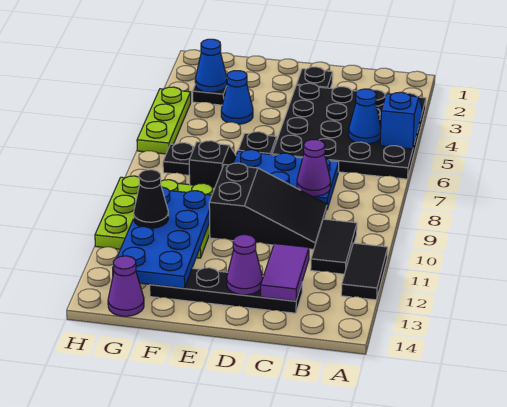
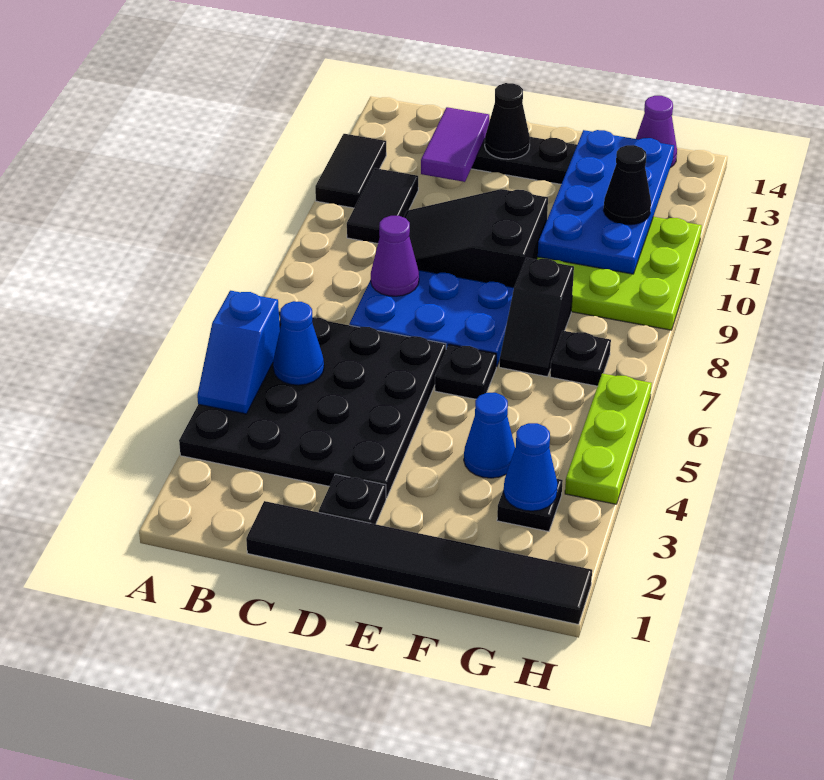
none -> black 1x6 tile [246,501,592,624]
purple 1x1 cone [227,235,262,295] -> black 1x1 cone [485,83,530,159]

